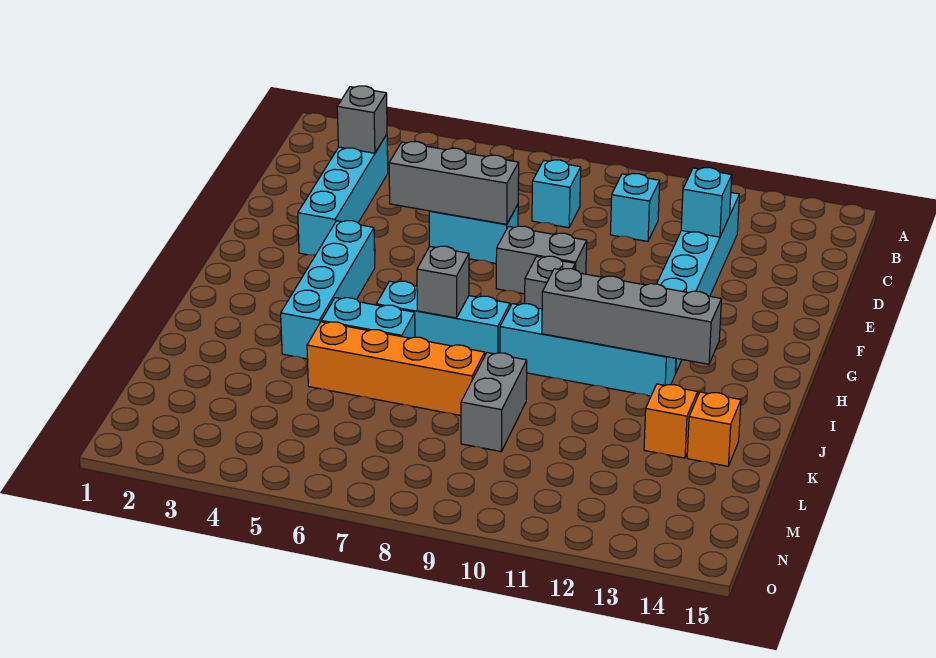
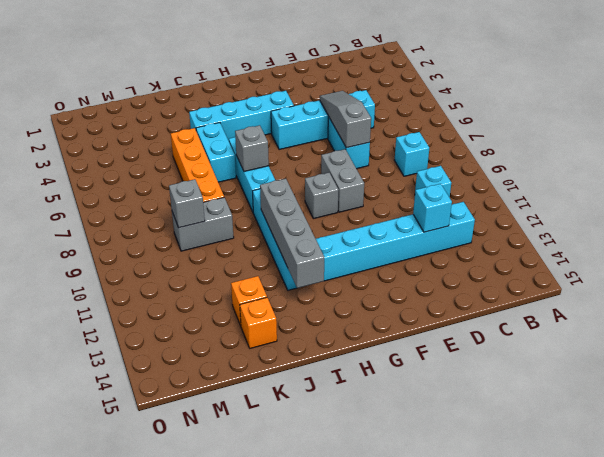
cyan 1x4 brick [298,134,388,255] -> cyan 1x4 brick moved to [271,90,375,150]
grey 1x1 brick [337,86,387,153] -> grey 1x1 brick moved to [169,179,205,228]
grey 1x3 brick [389,142,519,224] -> grey 1x3 slope [320,91,371,148]

